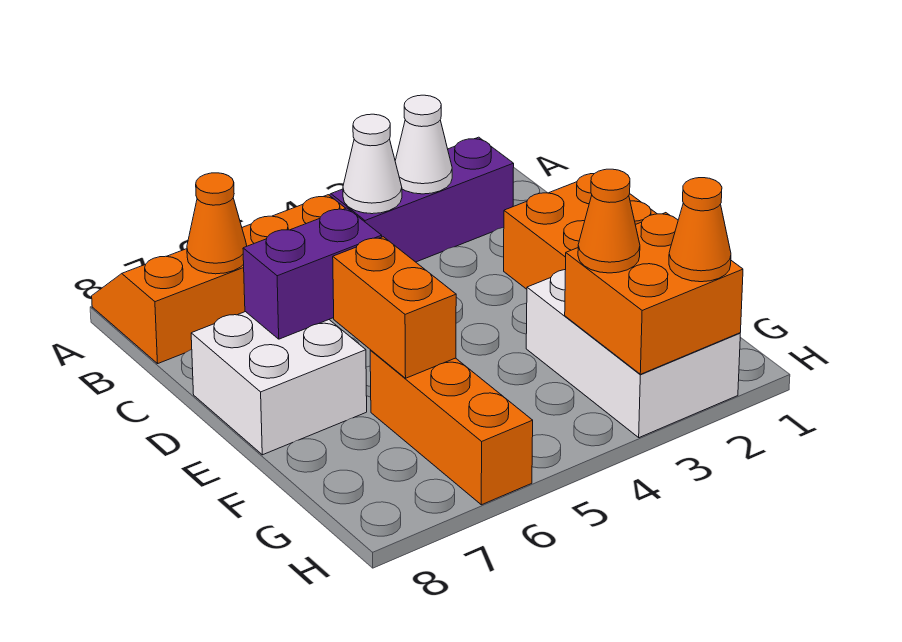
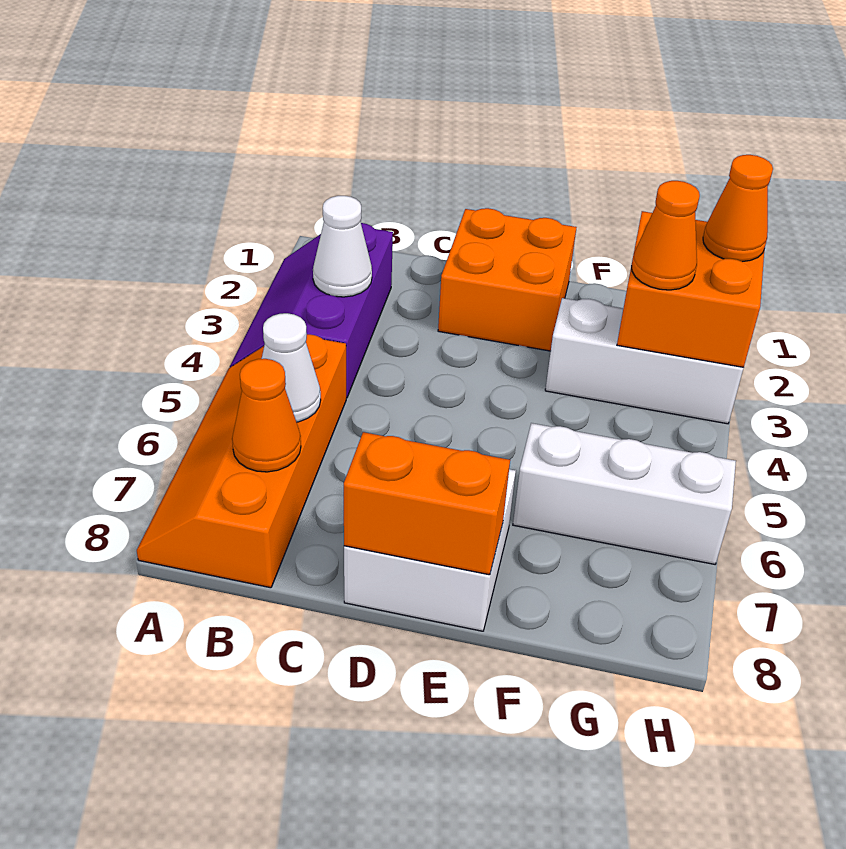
white 1x1 cone [343,114,402,214] -> white 1x1 cone moved to [262,313,321,422]
purple 1x2 brick [243,208,382,339] -> none
orange 1x2 brick [333,237,456,378] -> orange 1x2 brick moved to [344,432,510,575]
white 2x3 brick [526,270,740,438] -> white 1x3 brick [545,298,744,424]
orange 1x3 brick [370,350,533,505] -> white 1x3 brick [513,423,736,564]

